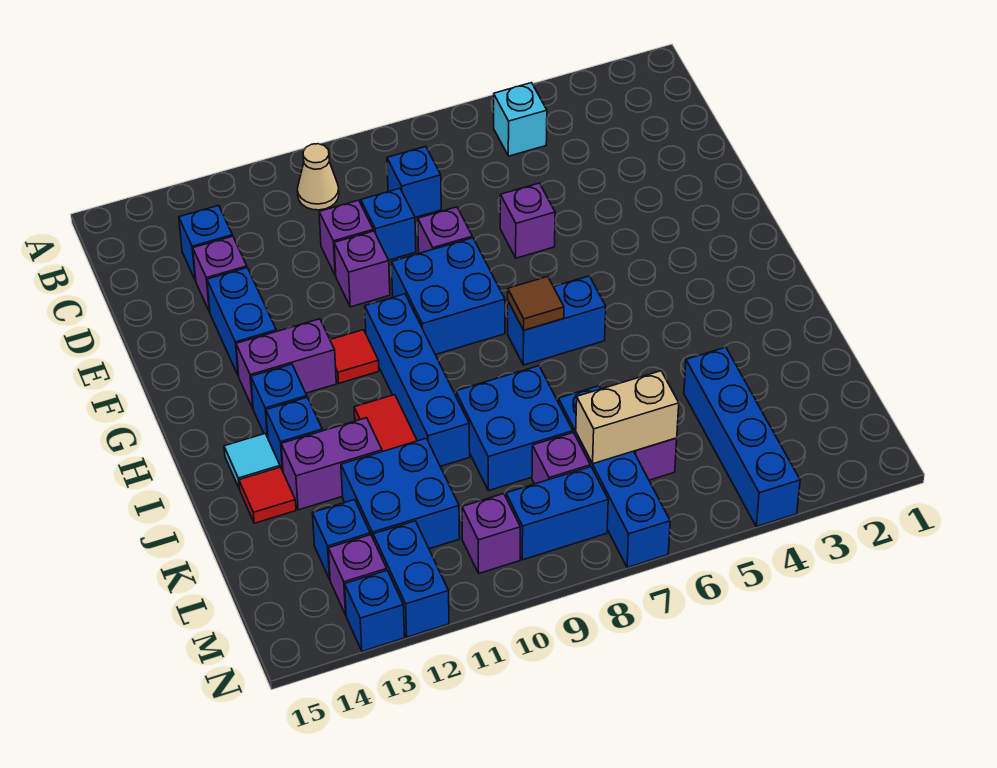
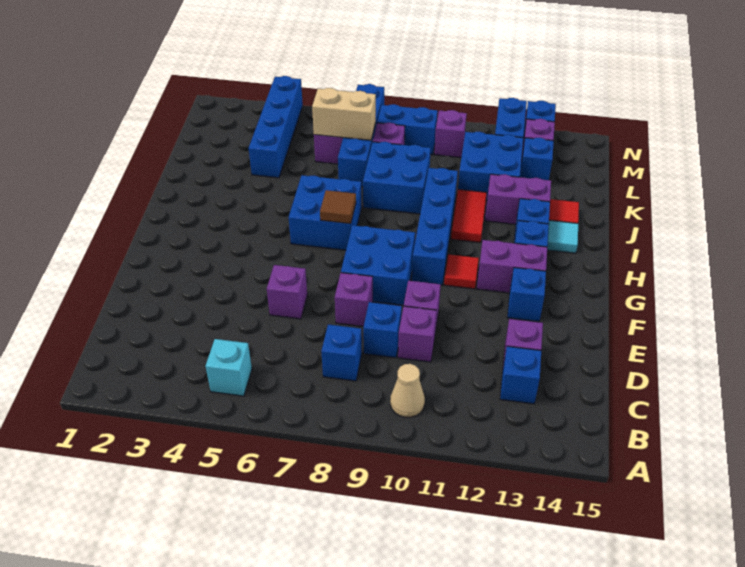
blue 1x2 brick [207,268,276,376] -> blue 1x1 brick [507,268,546,322]
blue 1x2 brick [508,276,606,365] -> blue 2x2 brick [289,175,362,250]

